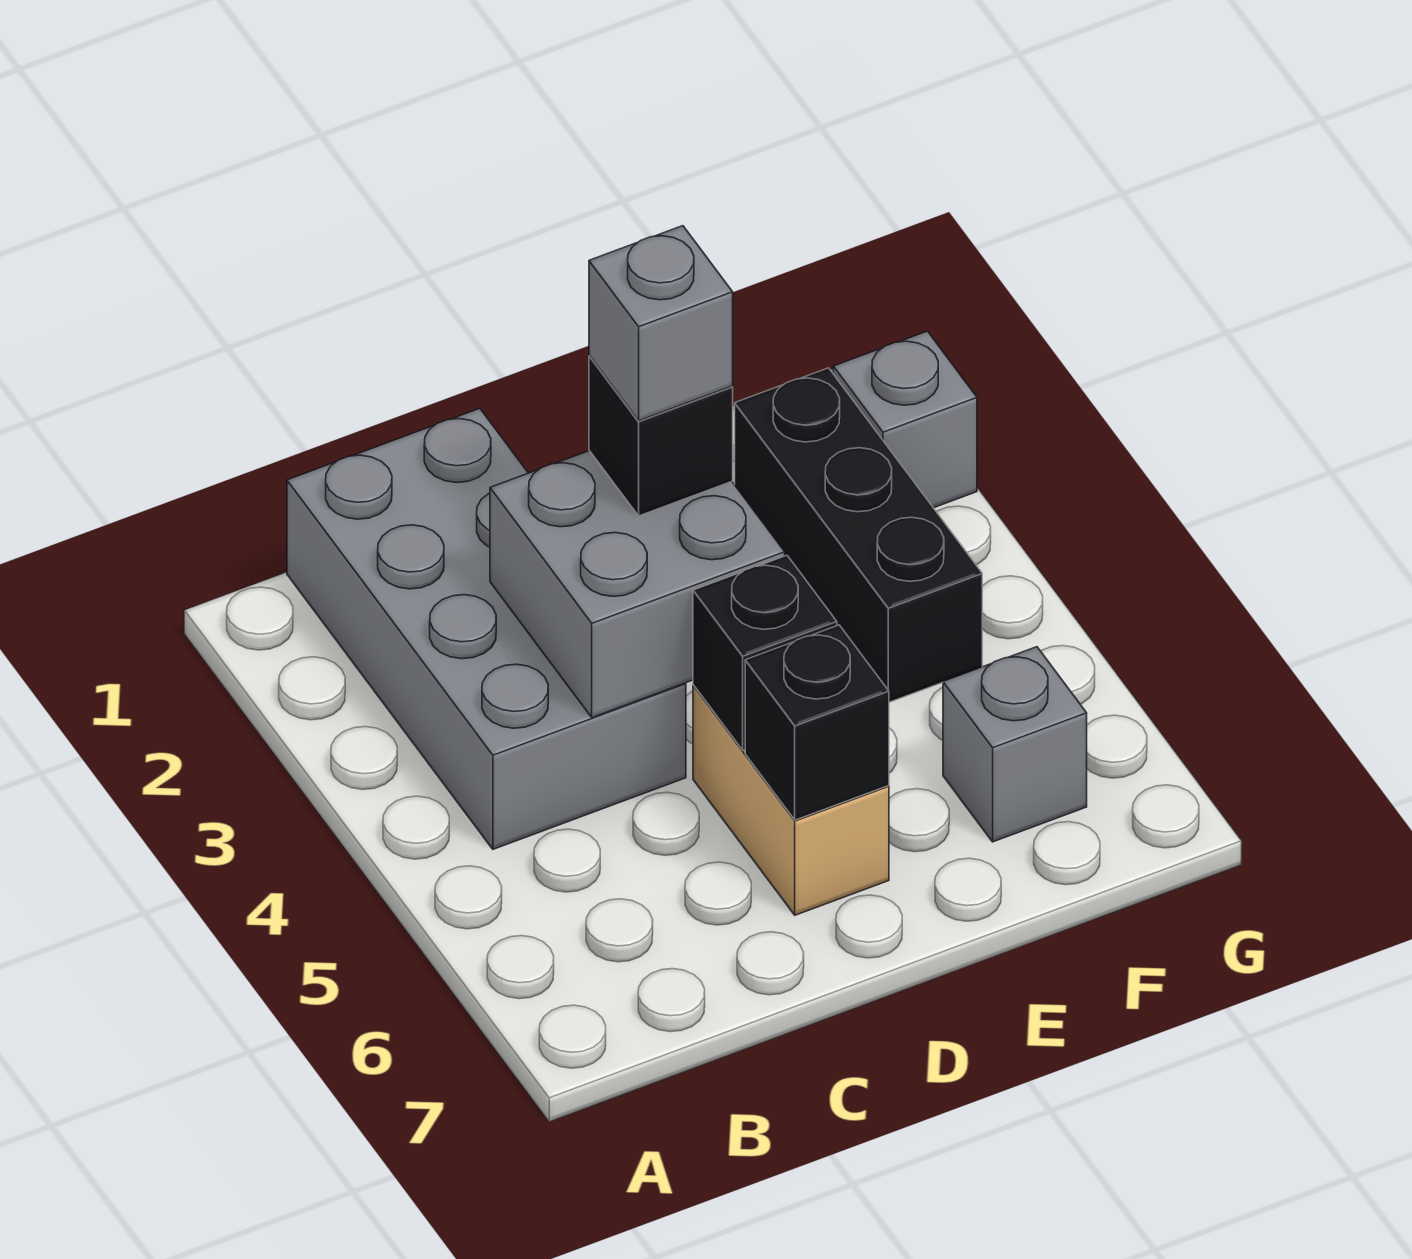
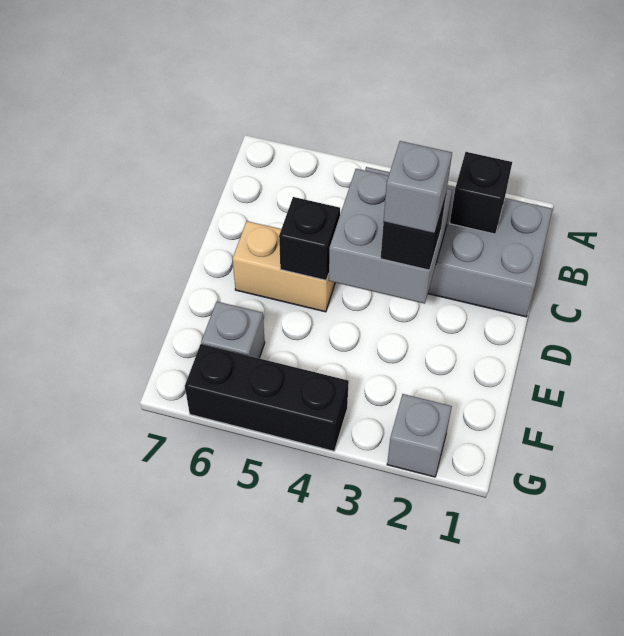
black 1x1 brick [745,625,889,820] -> black 1x1 brick moved to [450,152,512,234]
black 1x3 brick [735,368,982,702] -> black 1x3 brick moved to [185,344,349,451]

